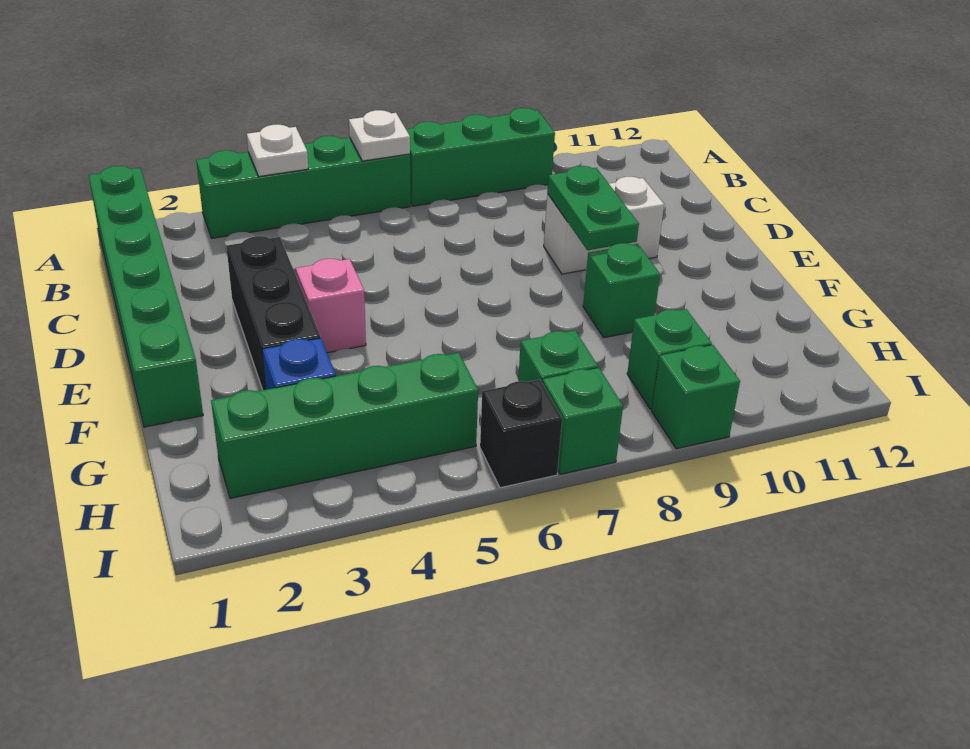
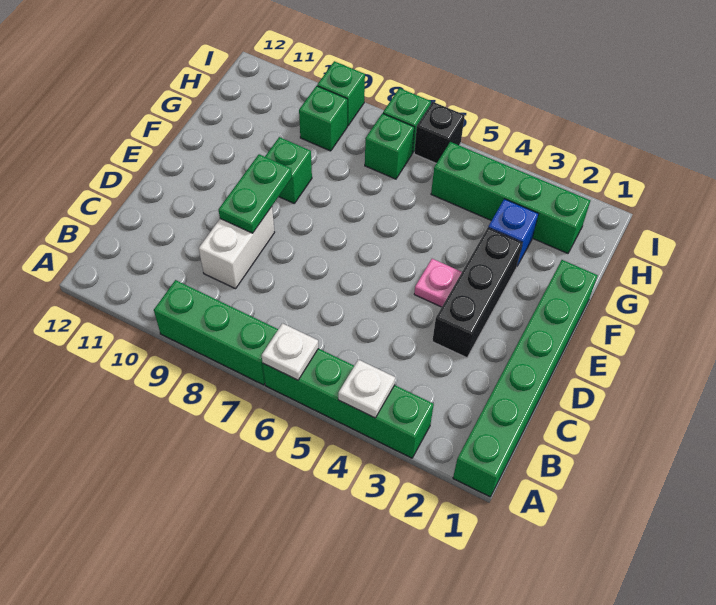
white 1x2 brick [544,177,664,274] -> white 1x2 brick turned to [199,207,275,289]
pink 1x1 brick [296,259,366,353] -> pink 1x1 plate [414,259,462,307]

